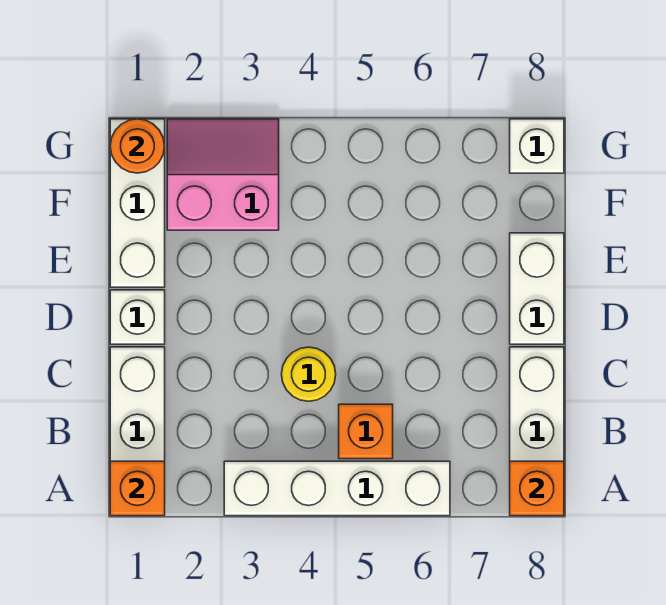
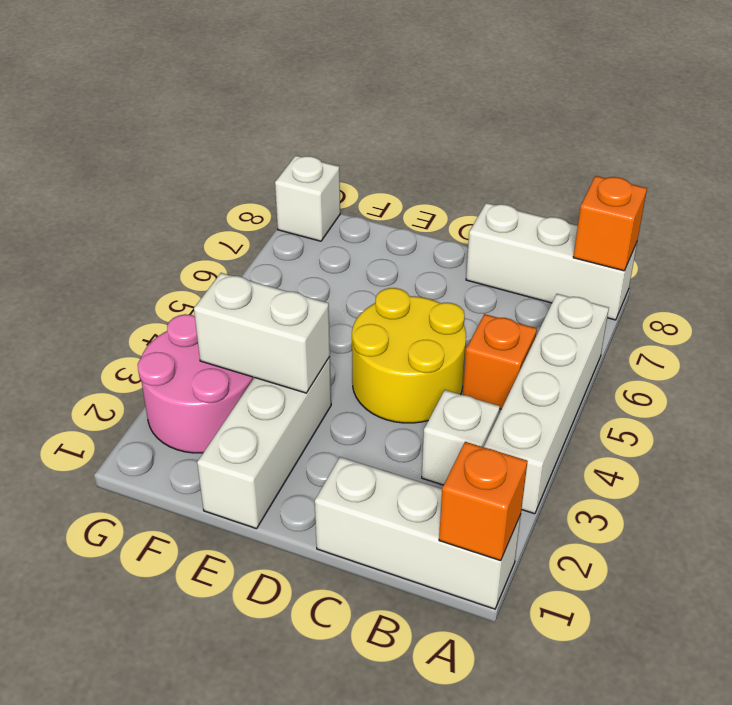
yellow 1x1 round brick [281,347,336,401] -> yellow 2x2 round brick [352,288,466,423]
white 1x1 brick [110,290,165,344] -> white 1x1 brick moved to [422,390,500,485]
white 1x2 brick [510,233,564,344] -> white 1x2 brick moved to [194,273,330,393]
white 1x3 brick [110,119,165,287] -> white 1x3 brick turned to [197,357,331,529]
pink 2x2 slope [167,119,279,230] -> pink 2x2 round brick [138,314,254,453]
orange 1x1 round brick [110,119,165,173] -> none

